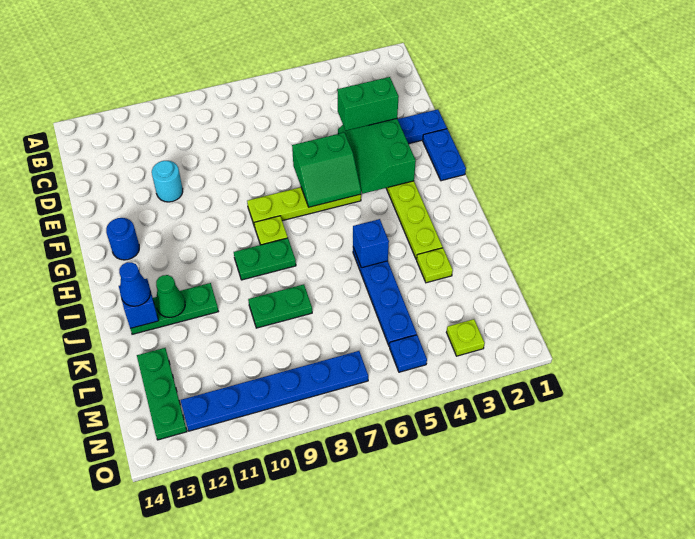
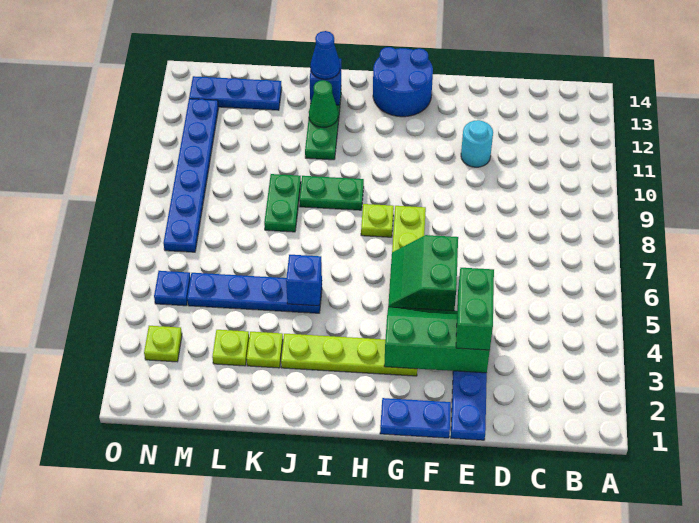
blue 1x1 round brick [106,218,139,260] -> blue 2x2 round brick [373,47,433,117]
green 1x2 plate [234,238,296,280] -> green 1x2 plate turned to [299,176,364,210]
none -> lime 1x1 plate [212,330,249,366]
green 1x3 plate [137,348,187,440] -> blue 1x3 plate [189,76,282,110]

